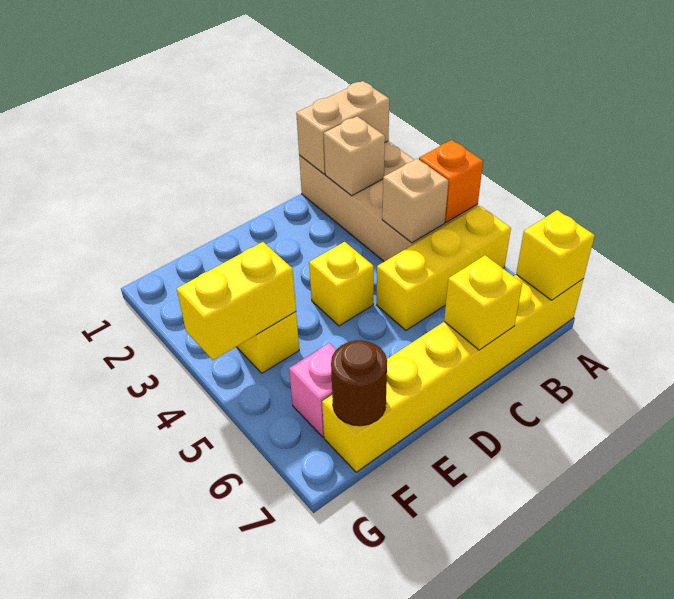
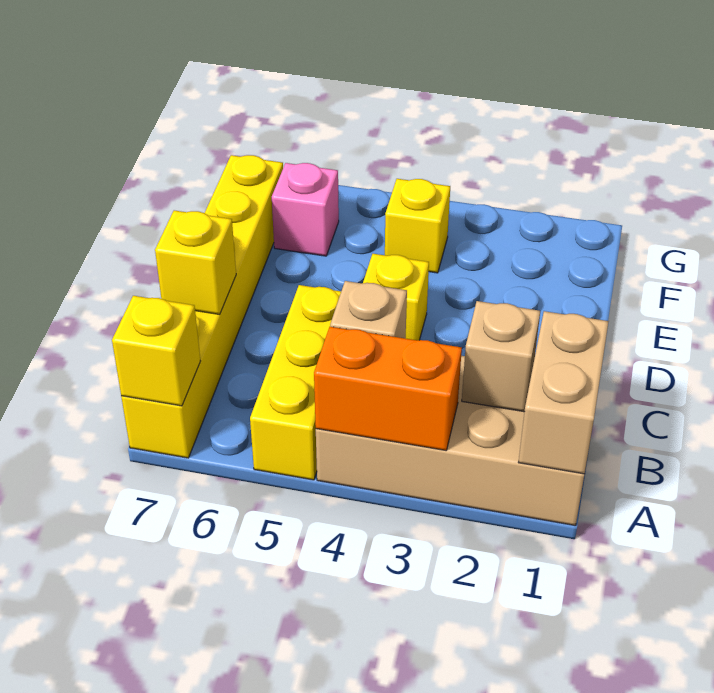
orange 1x1 brick [419,140,483,222] -> orange 1x2 brick [314,327,462,450]
yellow 1x2 brick [177,242,296,360] -> none
brown 1x1 round brick [331,340,387,426] -> none

